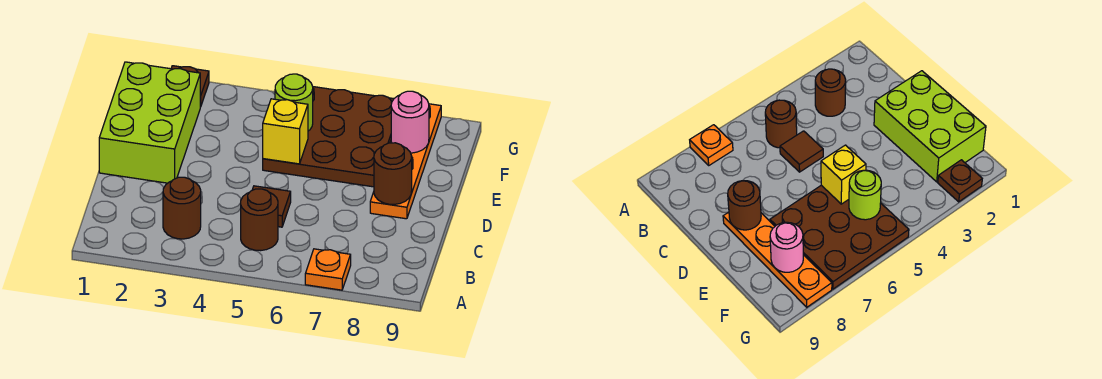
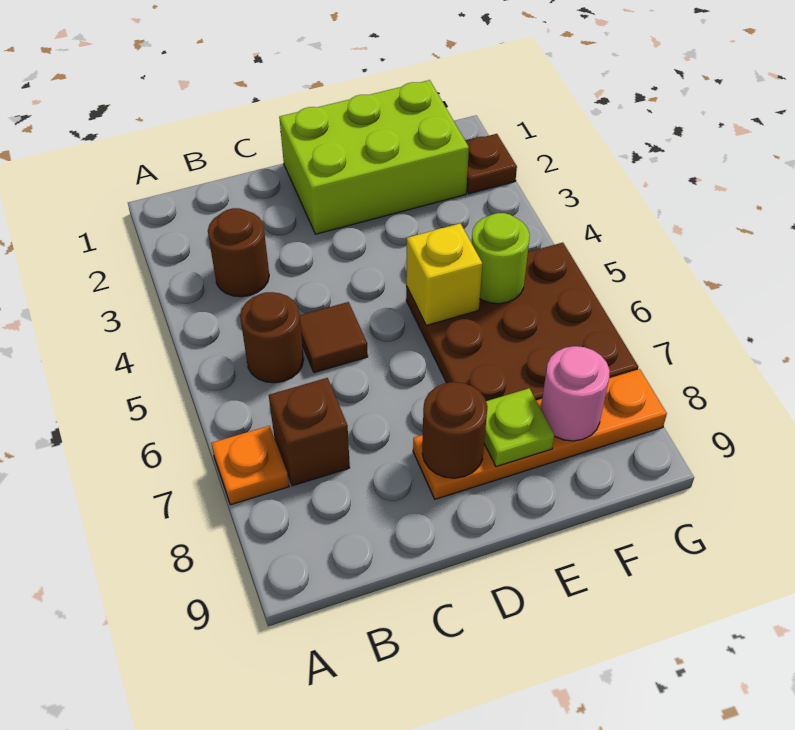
none -> brown 1x1 brick [269,378,350,486]
none -> lime 1x1 plate [484,388,555,467]

